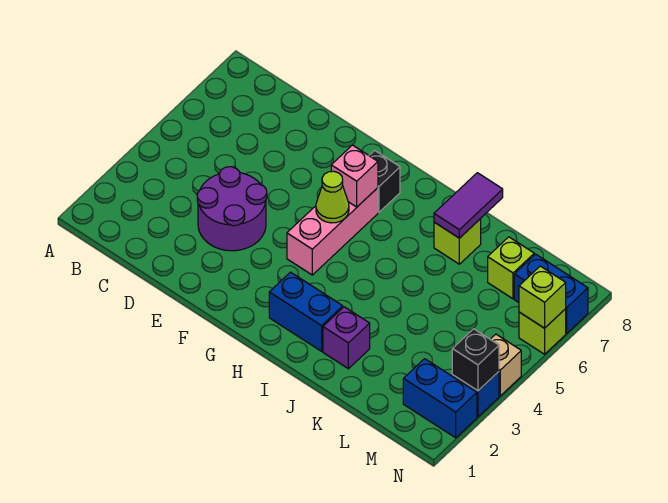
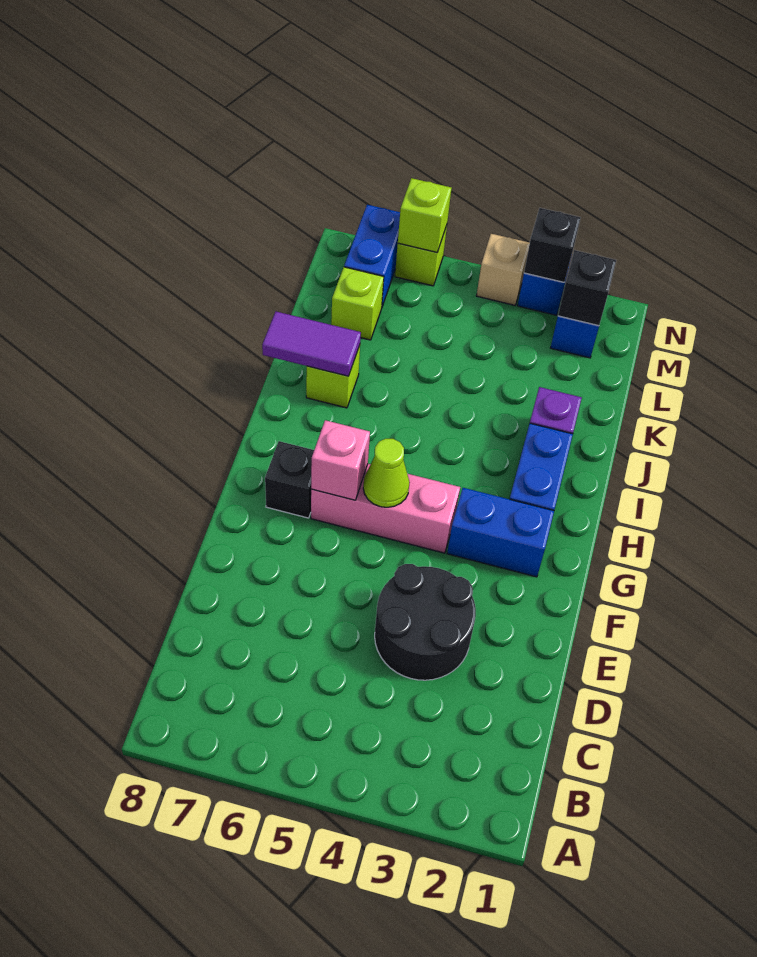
purple 2x2 round brick [197,167,267,251] -> black 2x2 round brick [375,564,476,680]
none -> blue 1x2 brick [447,488,554,577]
none -> black 1x1 brick [558,250,616,326]

